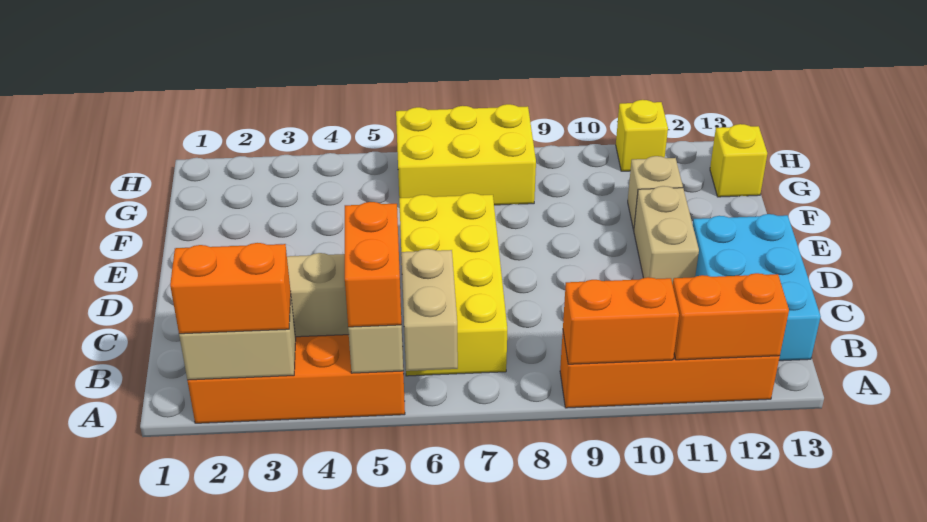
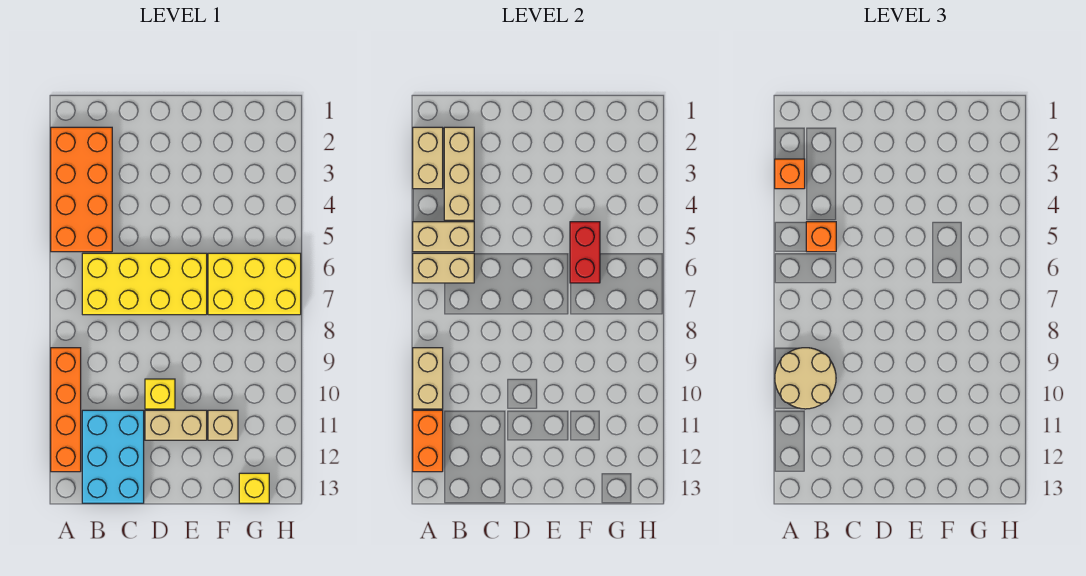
orange 1x2 brick [170,243,291,334] -> orange 1x1 brick [775,159,805,189]
orange 1x2 brick [345,202,401,327] -> orange 1x1 brick [806,222,836,252]
orange 1x2 brick [563,277,679,364] -> tan 1x2 brick [413,348,443,409]
none -> tan 2x2 round brick [775,348,836,409]
cyan 2x3 brick [693,214,821,361] -> cyan 2x3 brick turned to [82,410,144,503]
none -> red 1x2 brick [570,222,600,283]
yellow 2x3 brick [396,104,536,205] -> yellow 2x3 brick turned to [208,253,301,315]
yellow 1x1 brick [616,100,668,171] -> yellow 1x1 brick moved to [145,379,175,409]

